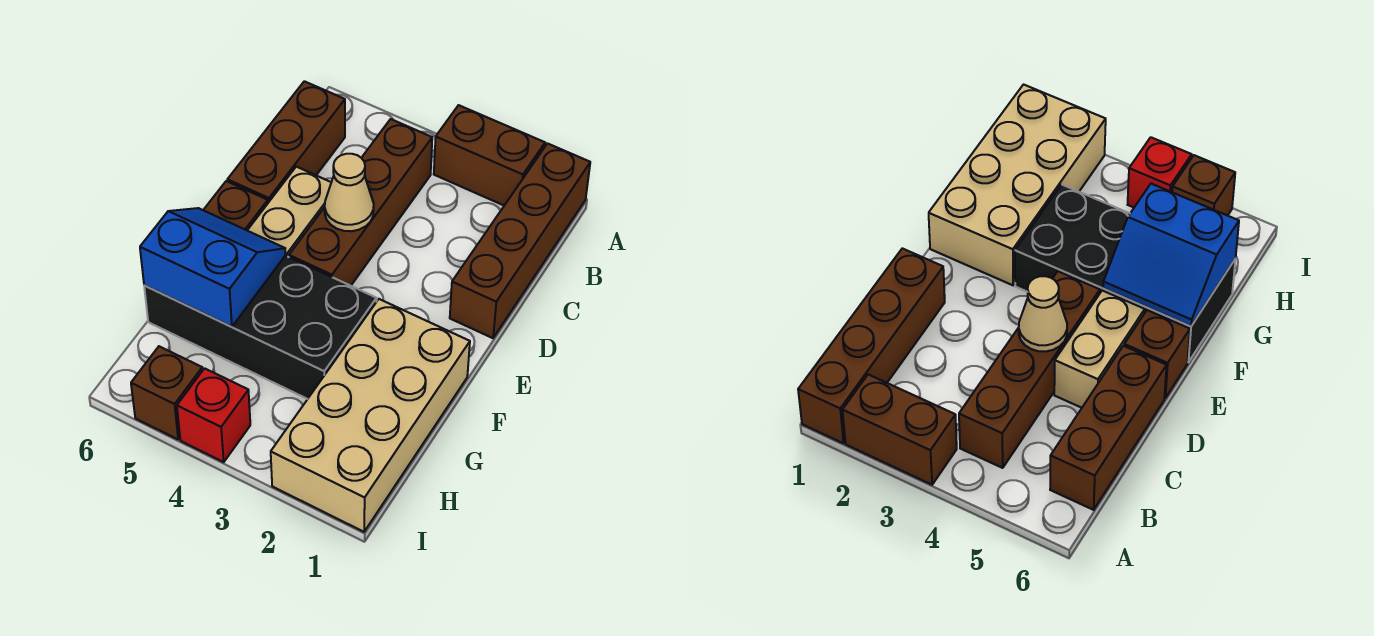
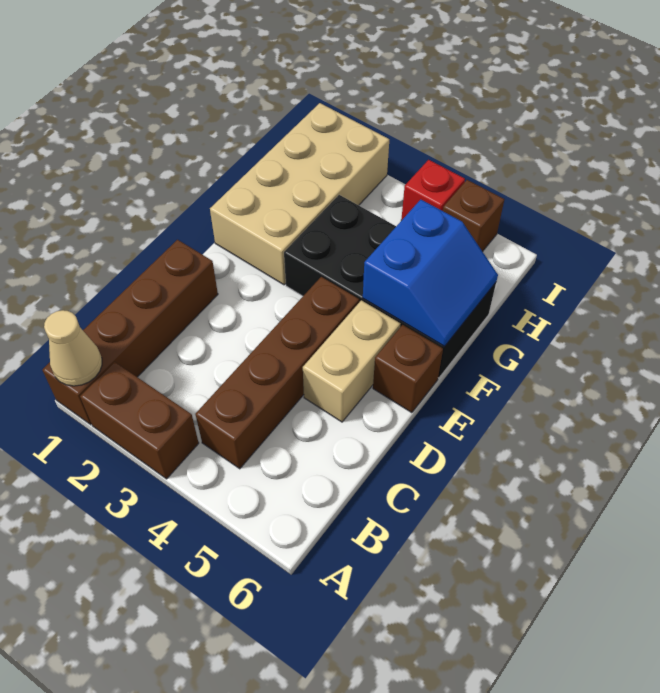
brown 1x3 brick [227,81,345,203] -> none
tan 1x1 cone [325,154,374,231] -> tan 1x1 cone moved to [44,310,102,386]
blue 2x2 slope [140,208,286,327] -> blue 2x2 slope turned to [363,200,498,346]

